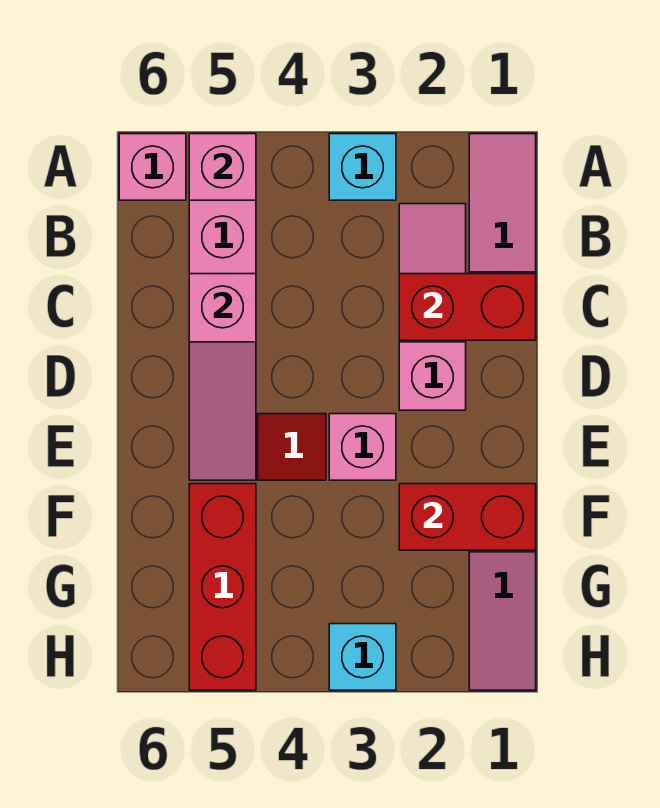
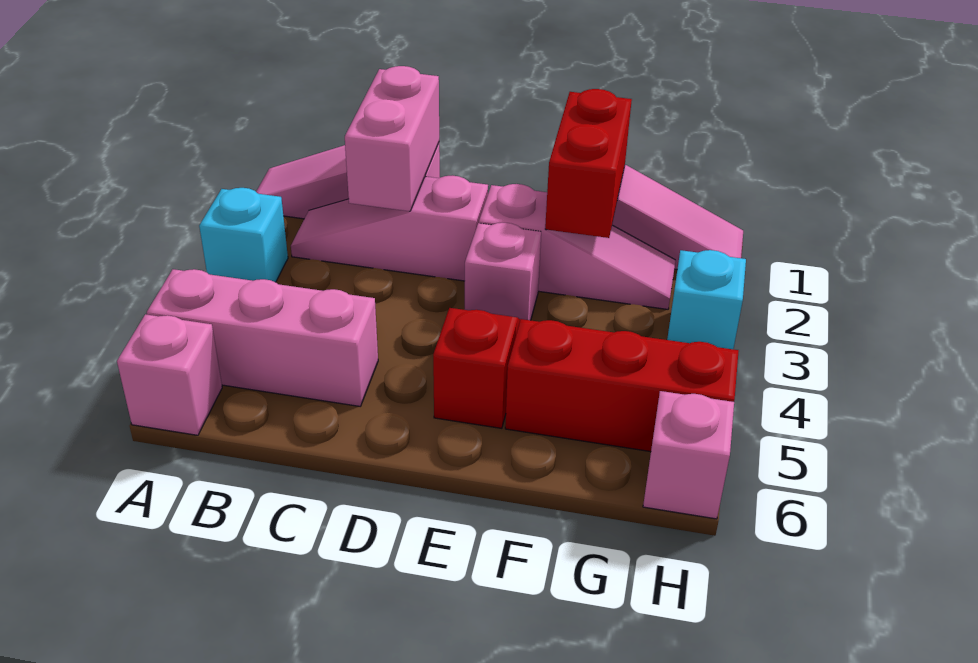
pink 1x1 brick [189,134,256,200] -> pink 1x1 brick moved to [643,391,734,519]
red 1x2 brick [399,274,536,340] -> pink 1x2 brick [345,66,439,211]
pink 1x3 slope [189,274,256,480] -> pink 1x3 slope moved to [479,184,676,309]

